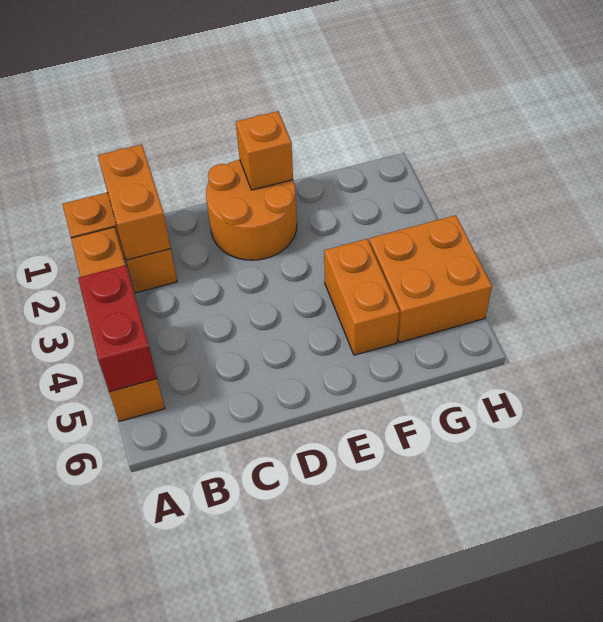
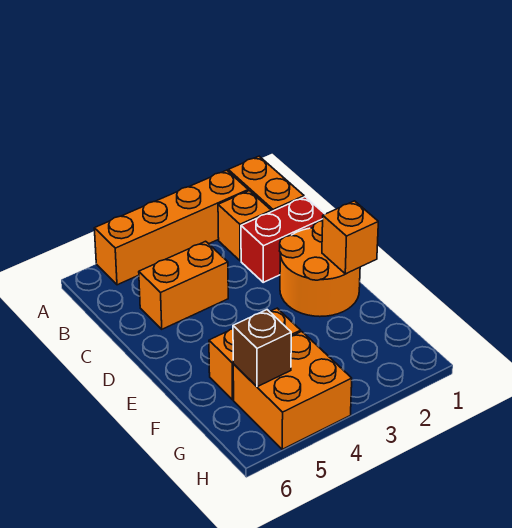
red 1x2 brick [78,265,157,392] -> red 1x2 brick moved to [241,197,325,282]
orange 1x2 brick [98,144,171,260] -> orange 1x2 brick moved to [139,241,228,329]
none -> brown 1x1 brick [233,310,291,387]

